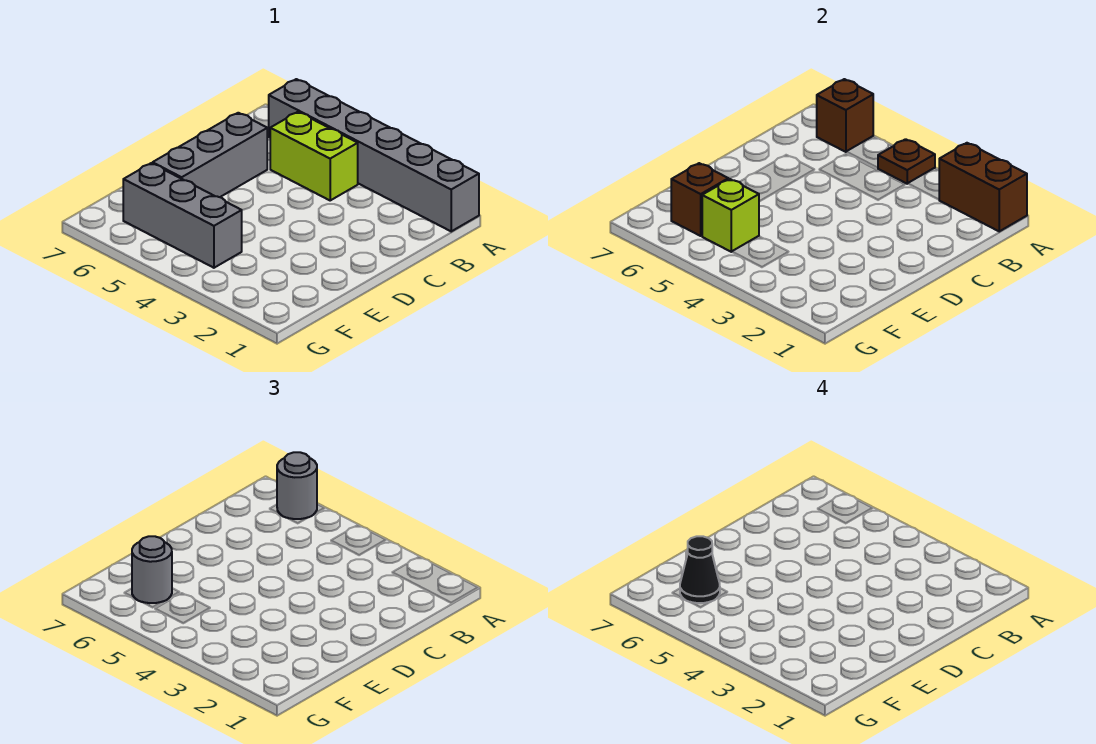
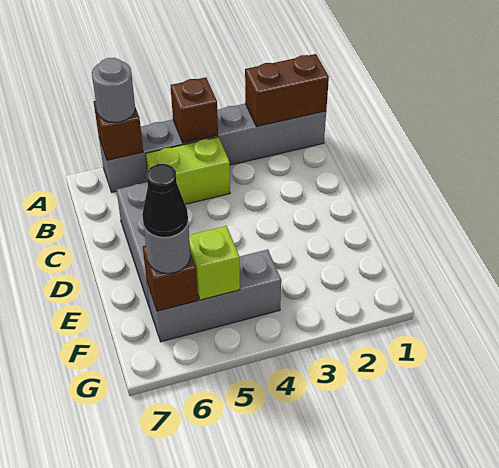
brown 1x1 plate [878,139,935,184] -> brown 1x1 brick [170,77,218,143]

